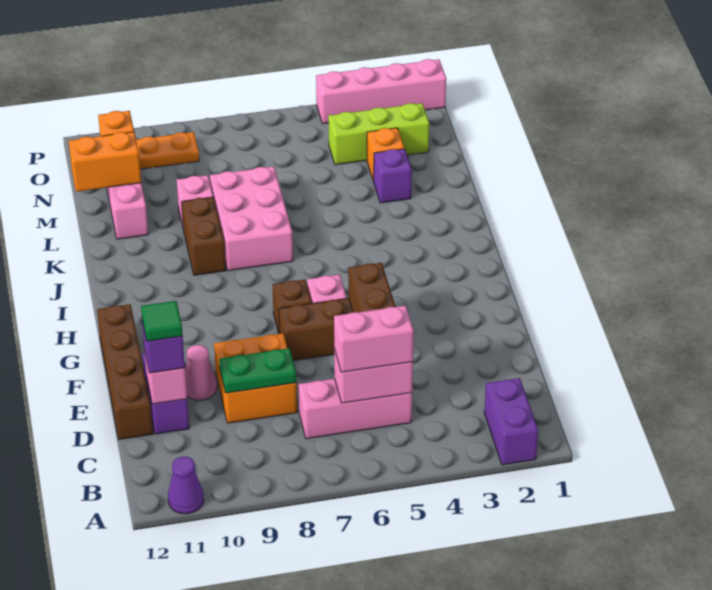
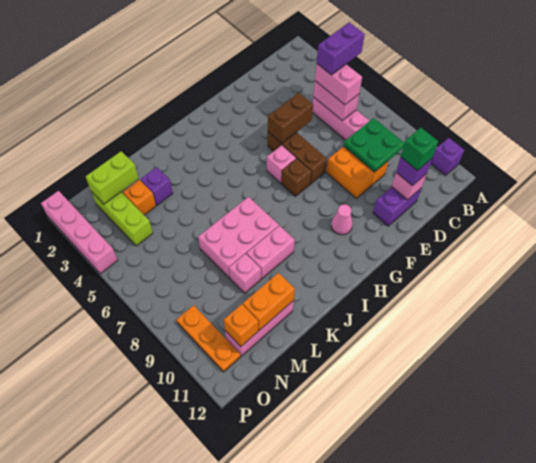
purple 1x2 brick [484,378,538,465] -> purple 1x2 brick moved to [317,22,365,75]
purple 1x1 cone [168,457,204,514] -> purple 1x1 brick [431,138,464,175]
green 1x2 plate [219,348,296,393] -> green 2x2 plate [344,118,404,172]
green 1x1 tile [141,301,183,341] -> green 1x1 brick [401,128,438,171]
brown 1x4 brick [97,304,153,439] -> none
pink 1x1 cone [185,345,217,400] -> pink 1x1 cone moved to [331,205,352,235]
brown 1x2 brick [182,197,226,275] -> pink 1x2 brick [247,226,295,279]
none -> lime 1x2 brick [86,151,139,204]
orange 1x2 brick [69,132,141,192] -> orange 1x2 brick turned to [243,273,295,330]

